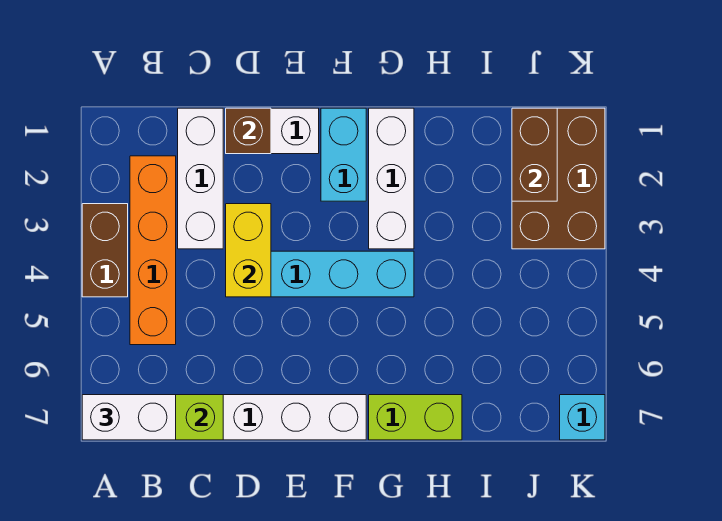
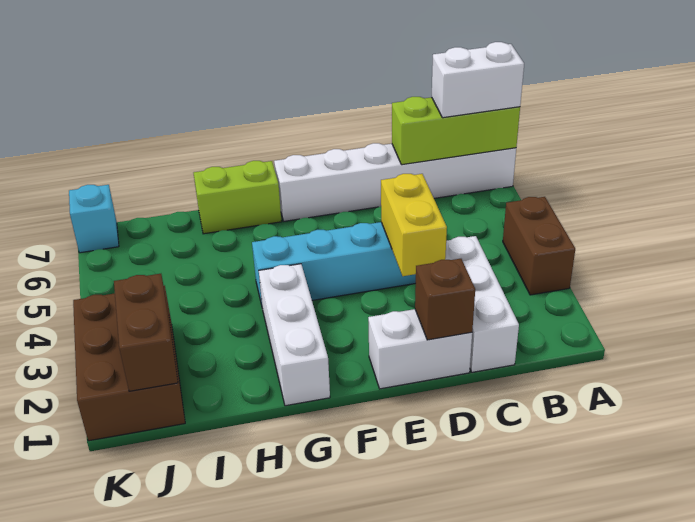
orange 1x4 brick [130,156,176,345] -> none
cyan 1x2 brick [321,108,366,201] -> none

